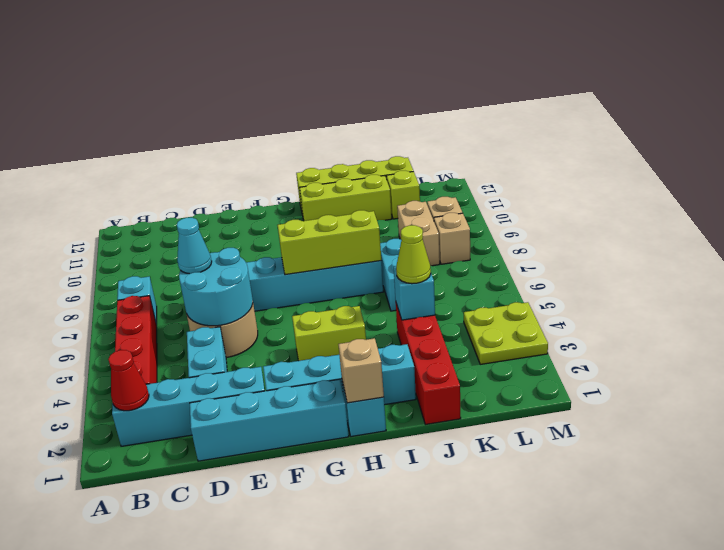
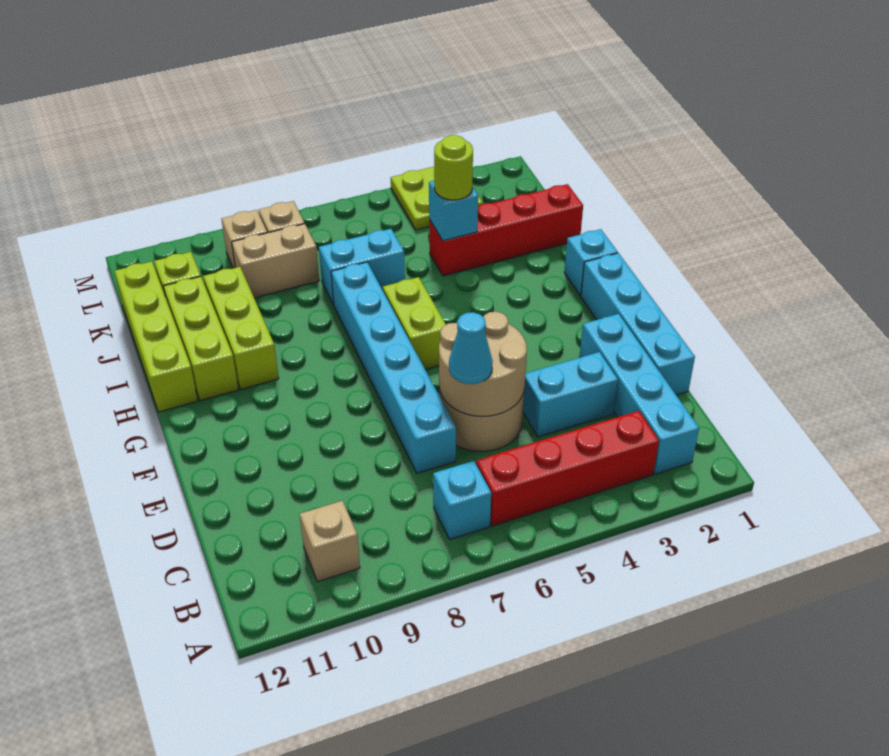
red 1x1 cone [108,350,149,411] -> none
cyan 2x2 round brick [179,248,253,326] -> tan 2x2 round brick [439,312,527,416]
cyan 1x4 brick [263,344,416,405] -> none
lime 1x2 brick [292,306,366,361] -> lime 1x2 brick moved to [383,277,446,369]
lime 1x3 brick [278,210,381,275] -> lime 1x3 brick moved to [203,267,279,389]
tan 1x1 brick [338,338,384,403] -> tan 1x1 brick moved to [300,501,360,582]
lime 1x1 cone [396,225,431,284] -> lime 1x1 round brick [434,135,473,200]

